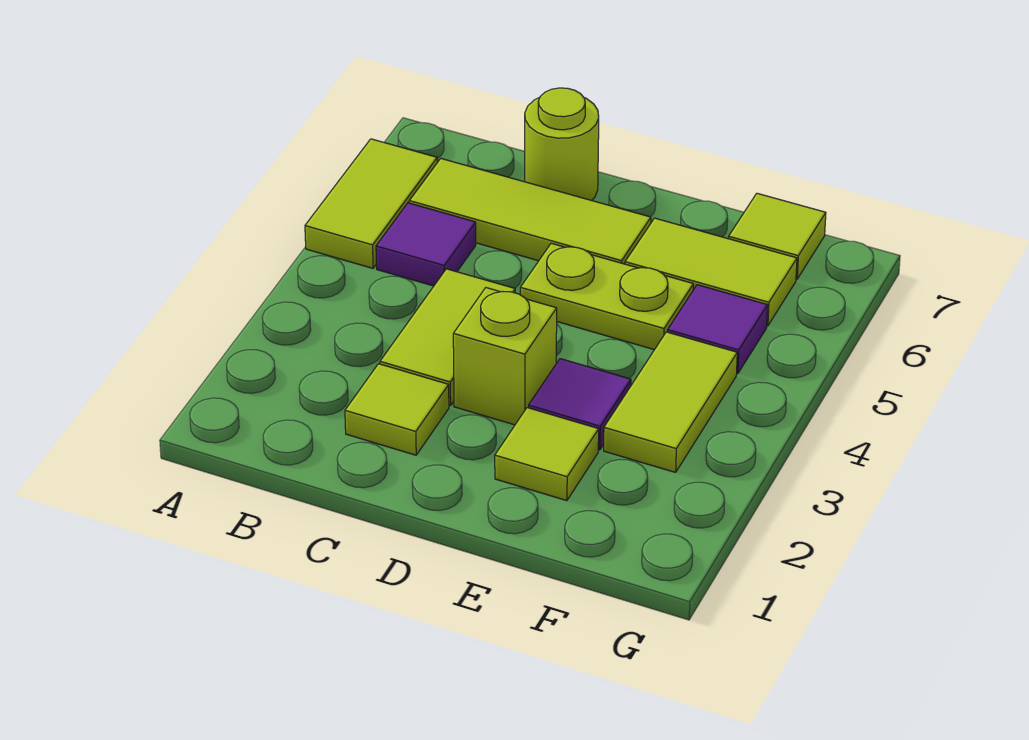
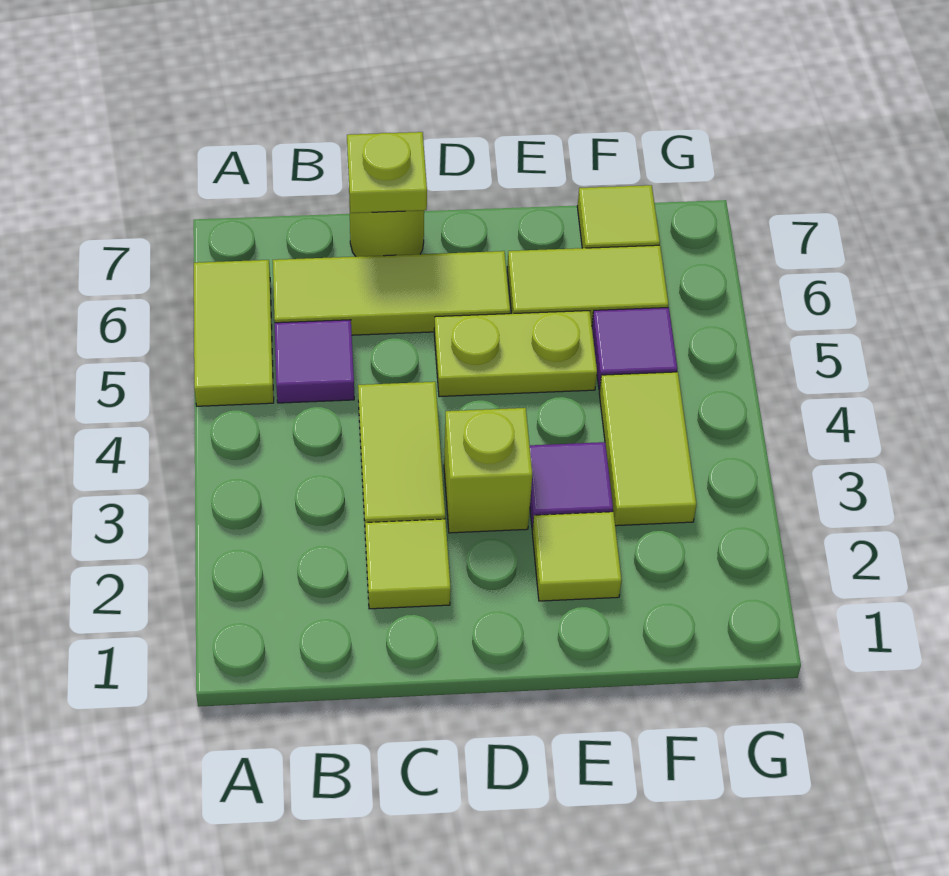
none -> lime 1x1 plate [347,132,427,213]

